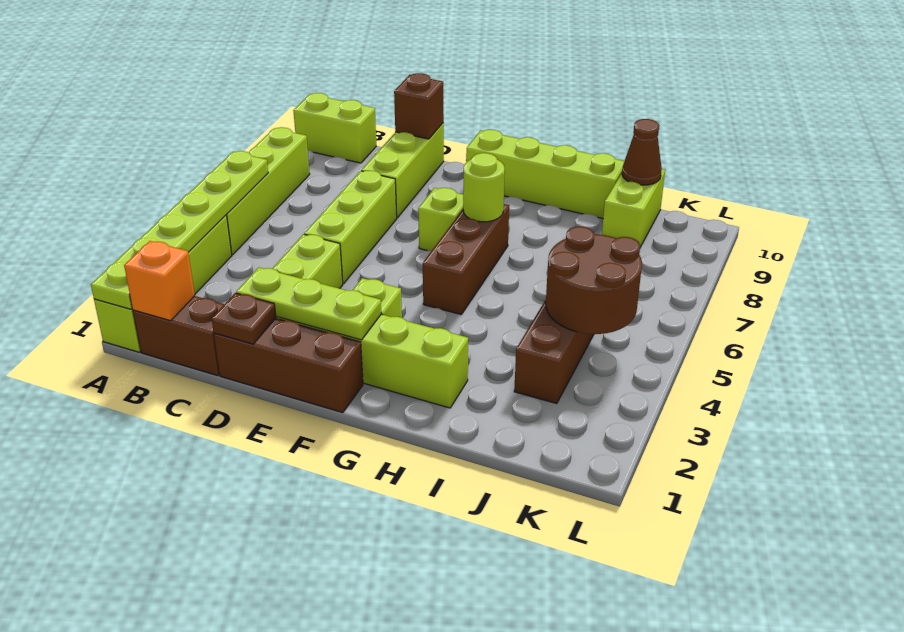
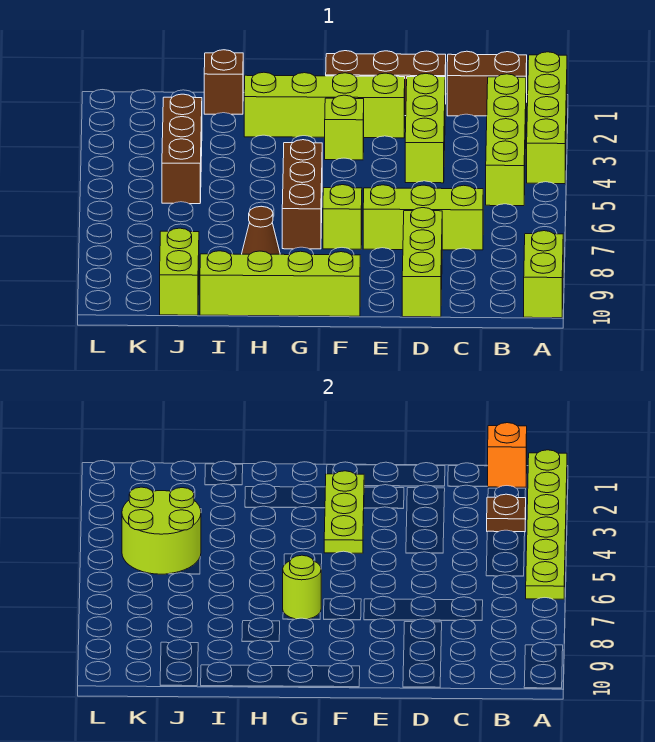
lime 1x4 brick [226,127,310,255] -> lime 1x4 brick moved to [486,74,526,206]
lime 1x2 brick [293,93,376,163] -> lime 1x2 brick turned to [524,231,563,318]
brown 1x1 plate [212,293,276,344] -> brown 1x1 plate moved to [487,494,526,532]
lime 1x3 plate [236,267,381,340] -> lime 1x3 plate turned to [324,471,364,553]
lime 1x3 brick [304,171,397,284] -> lime 1x3 brick turned to [363,185,483,250]
brown 1x1 brick [394,73,444,139] -> brown 1x1 brick moved to [204,50,243,114]
brown 2x2 round brick [546,226,642,334] -> lime 2x2 round brick [122,487,201,574]
brown 1x1 cone [622,119,662,185] -> brown 1x1 cone moved to [242,206,280,254]

